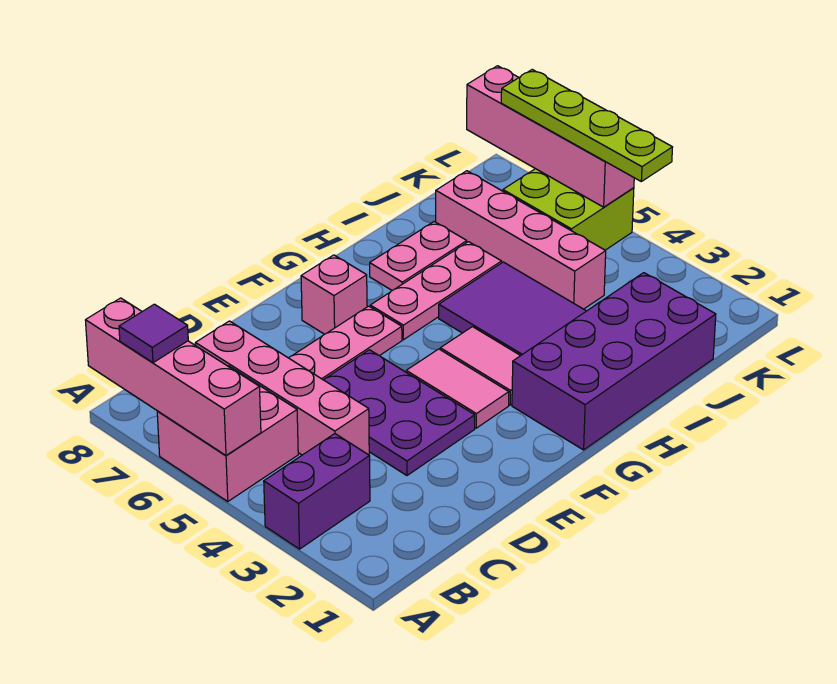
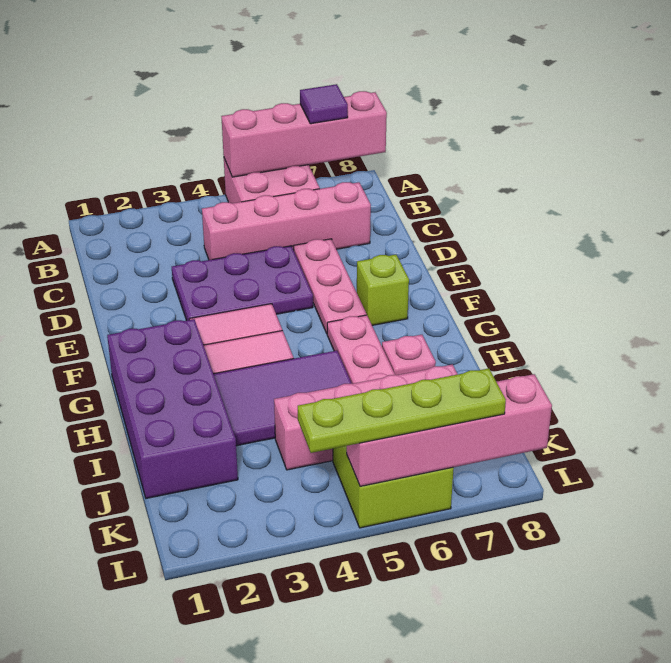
purple 1x2 brick [264,434,370,549] -> none
pink 1x1 brick [301,255,367,334] -> lime 1x1 brick [357,255,409,325]
pink 1x2 plate [370,222,467,291] -> pink 1x1 plate [382,335,436,375]

